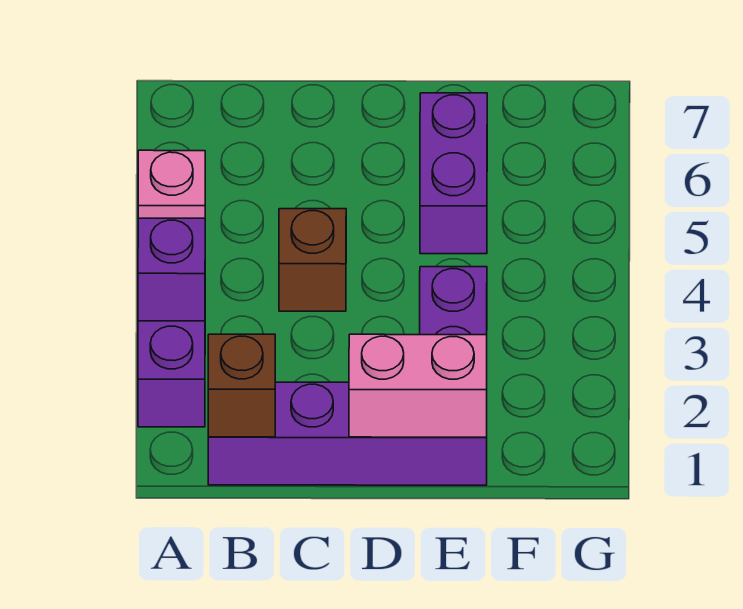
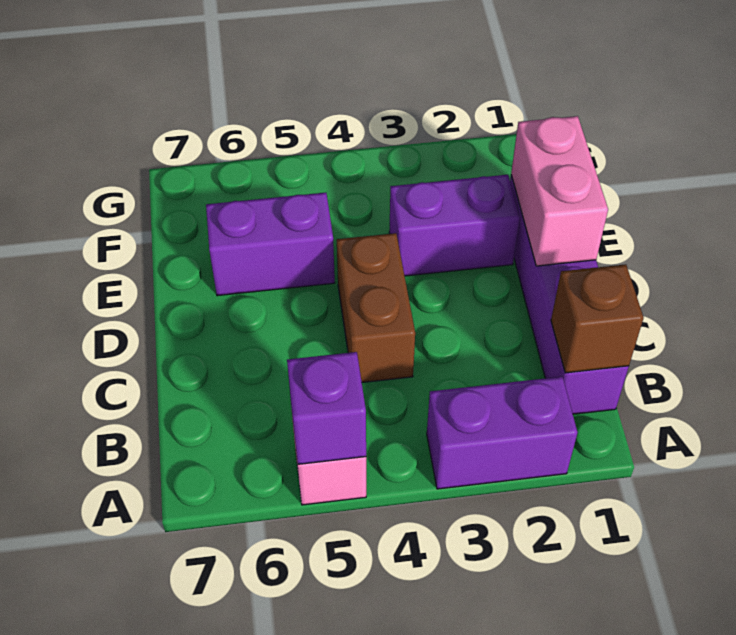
purple 1x1 brick [138,218,205,321] -> purple 1x1 brick moved to [287,352,366,464]
brown 1x1 brick [279,209,346,311] -> brown 1x2 brick [337,233,415,382]

